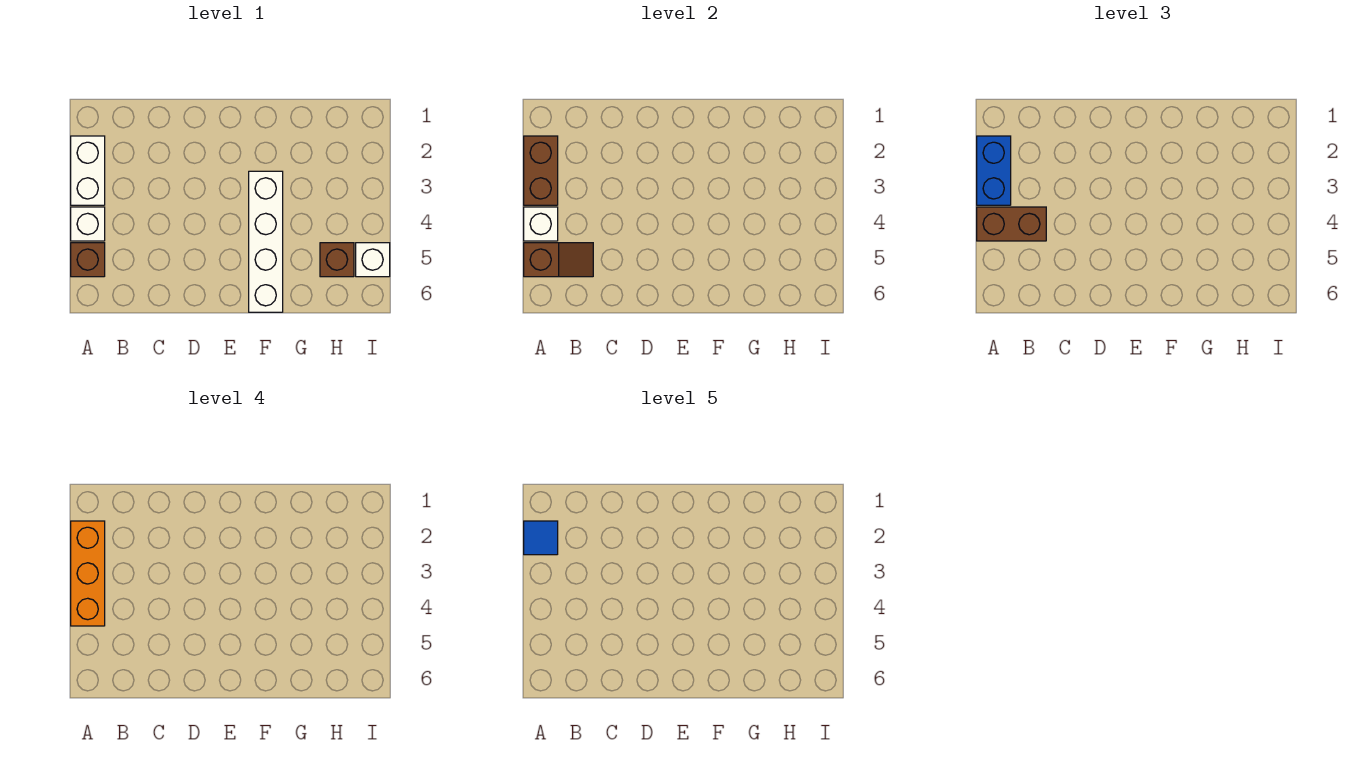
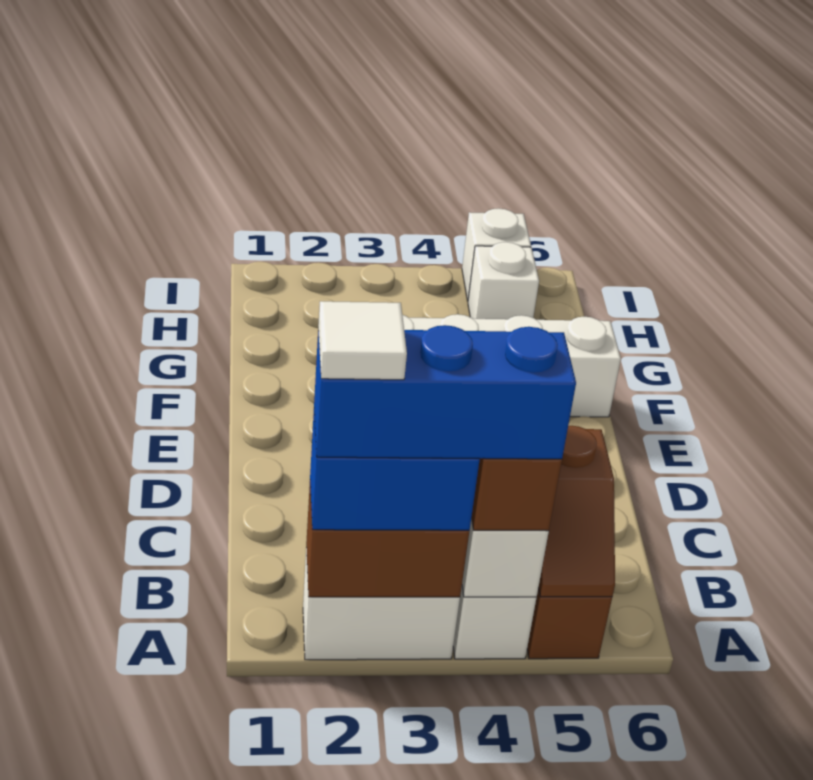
orange 1x3 brick [71,521,105,626] -> blue 1x3 brick [314,325,576,459]
blue 1x1 tile [524,521,558,555] -> white 1x1 tile [318,301,407,380]
brown 1x2 slope [524,243,593,277] -> brown 1x2 slope turned to [539,426,615,597]
brown 1x1 brick [320,243,354,277] -> white 1x1 brick [468,242,539,319]

